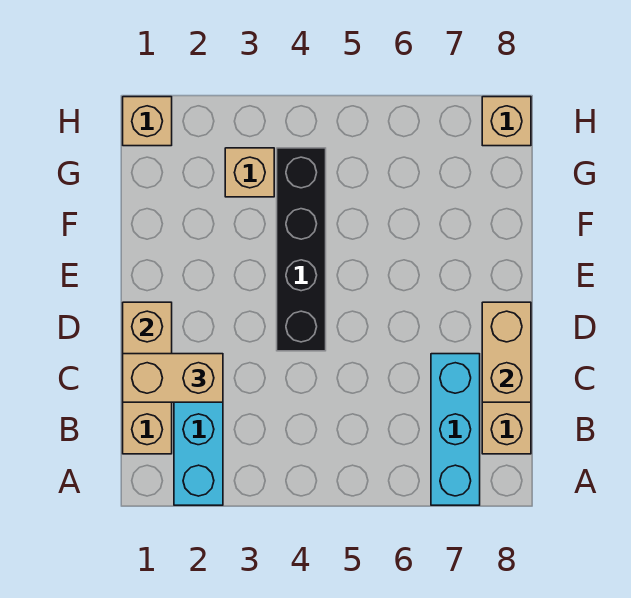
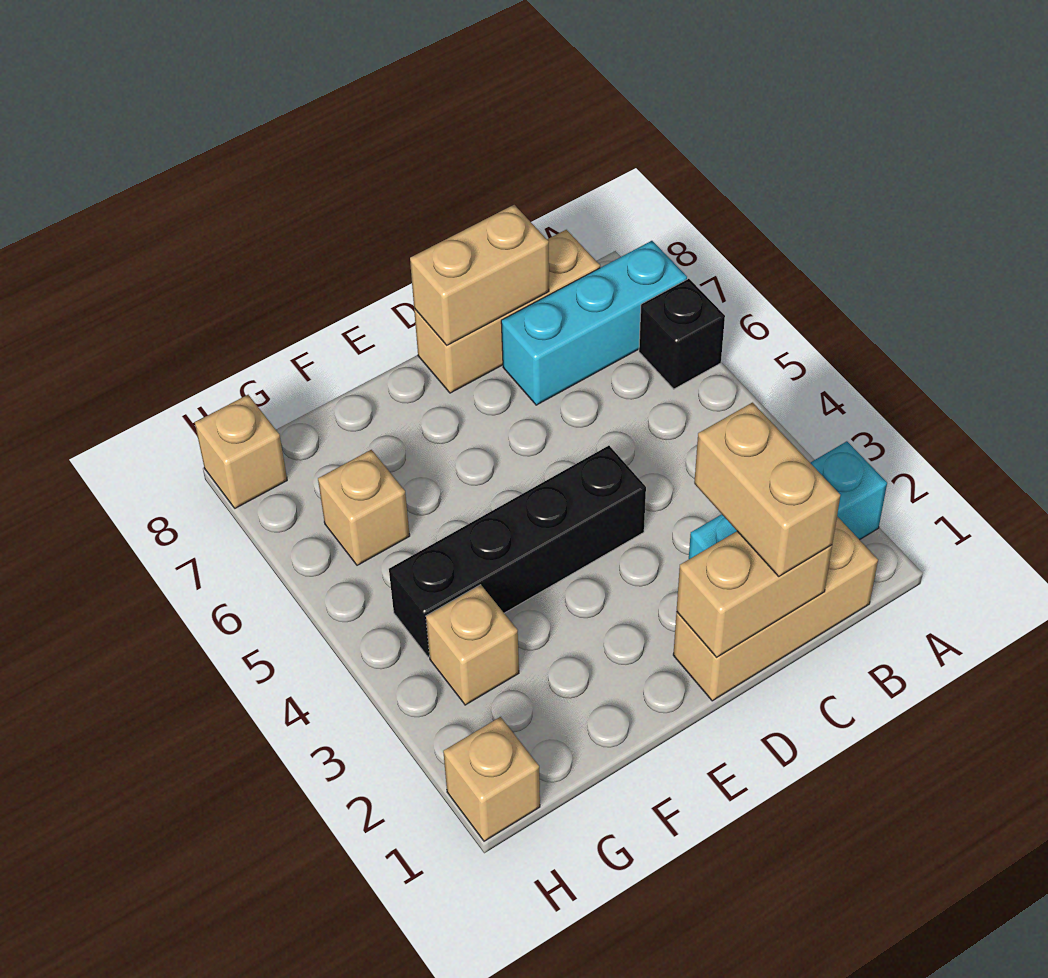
none -> black 1x1 brick [639,279,725,389]
none -> tan 1x1 brick [318,450,410,565]

